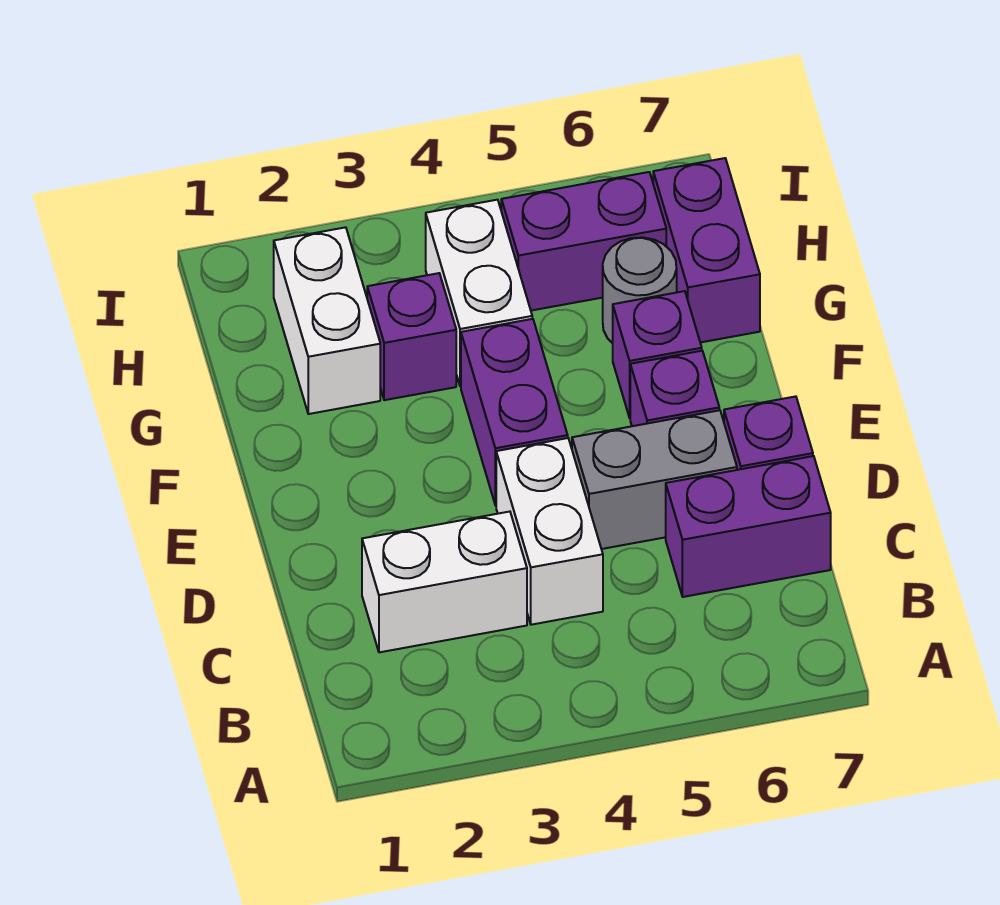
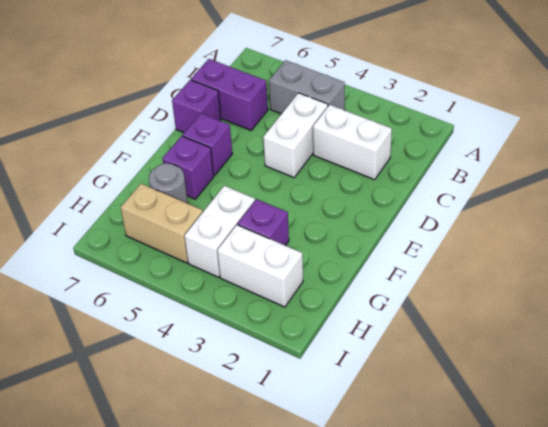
grey 1x2 brick [572,410,737,549] -> grey 1x2 brick moved to [269,60,345,114]
purple 1x2 brick [461,319,568,505] -> none
white 1x2 brick [274,227,380,414] -> white 1x2 brick turned to [217,225,303,307]
purple 1x2 brick [653,158,760,343] -> none
purple 1x2 brick [501,172,666,311] -> tan 1x2 brick [121,184,203,263]

